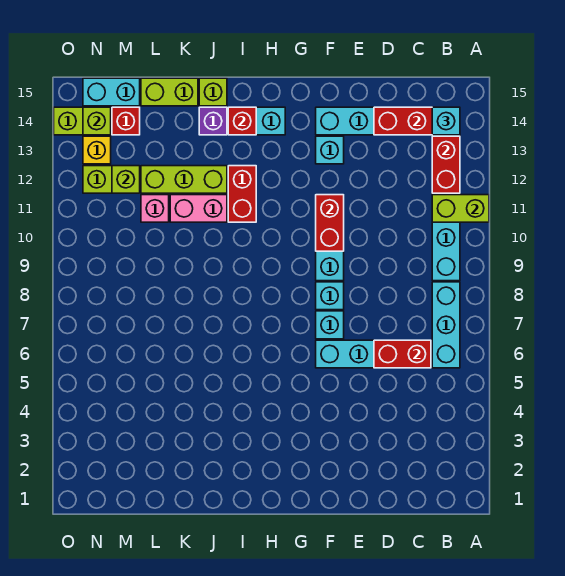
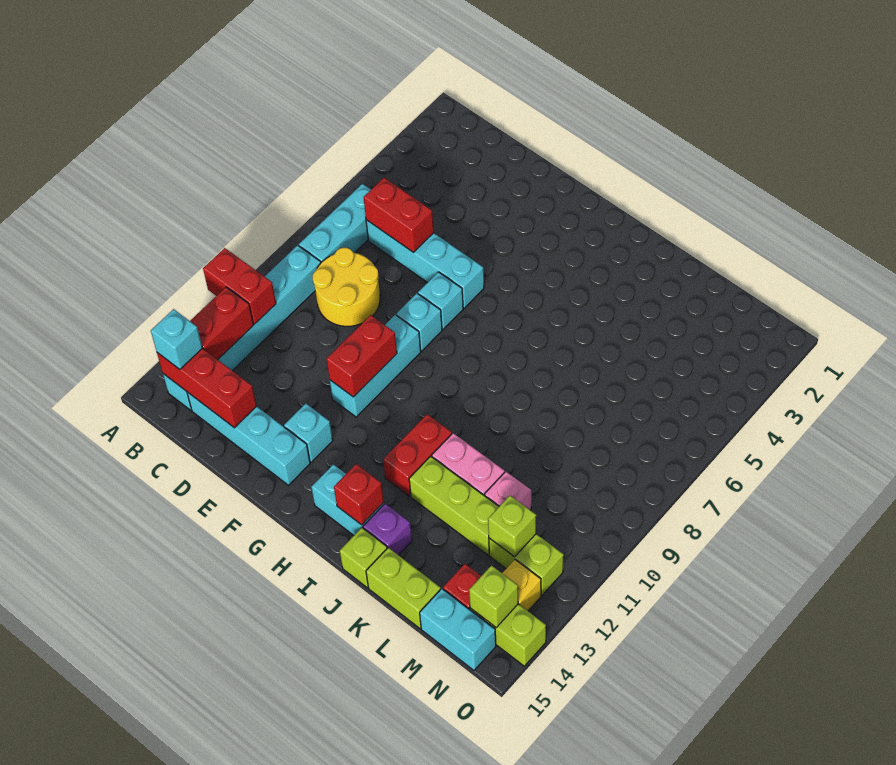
lime 1x2 brick [432,195,489,222] -> red 1x2 brick [203,248,276,324]
none -> yellow 2x2 round brick [313,248,380,326]

